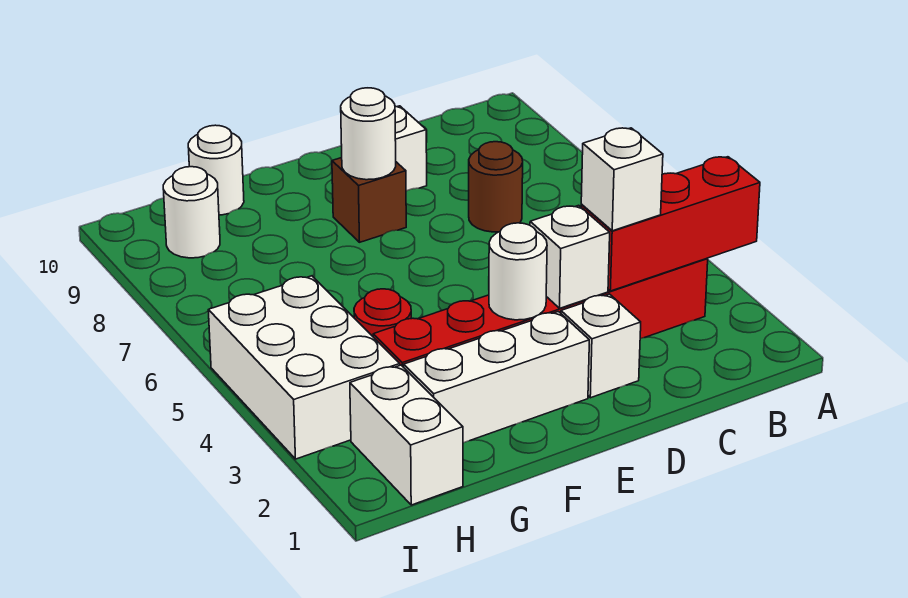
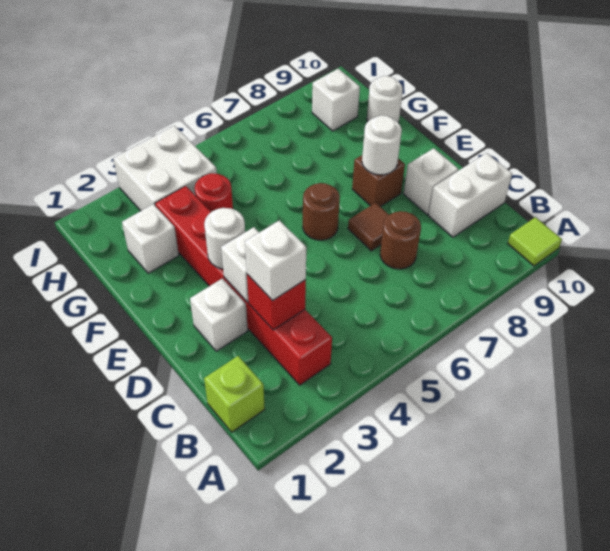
red 1x3 brick [581,157,760,291] -> red 1x1 brick [247,274,306,330]
none -> lime 1x1 tile [508,217,562,266]
none -> lime 1x1 brick [204,356,265,432]
none -> brown 1x1 tile [348,203,389,251]
white 1x3 brick [404,312,589,443] -> white 1x1 brick [122,204,179,273]
none -> brown 1x1 round brick [303,183,340,240]
white 1x2 brick [350,365,463,505] -> white 1x2 brick moved to [428,153,512,237]
white 2x3 brick [208,276,400,459] -> white 2x2 brick [113,126,217,211]
white 1x1 round brick [163,167,220,258] -> white 1x1 brick [312,69,360,131]

